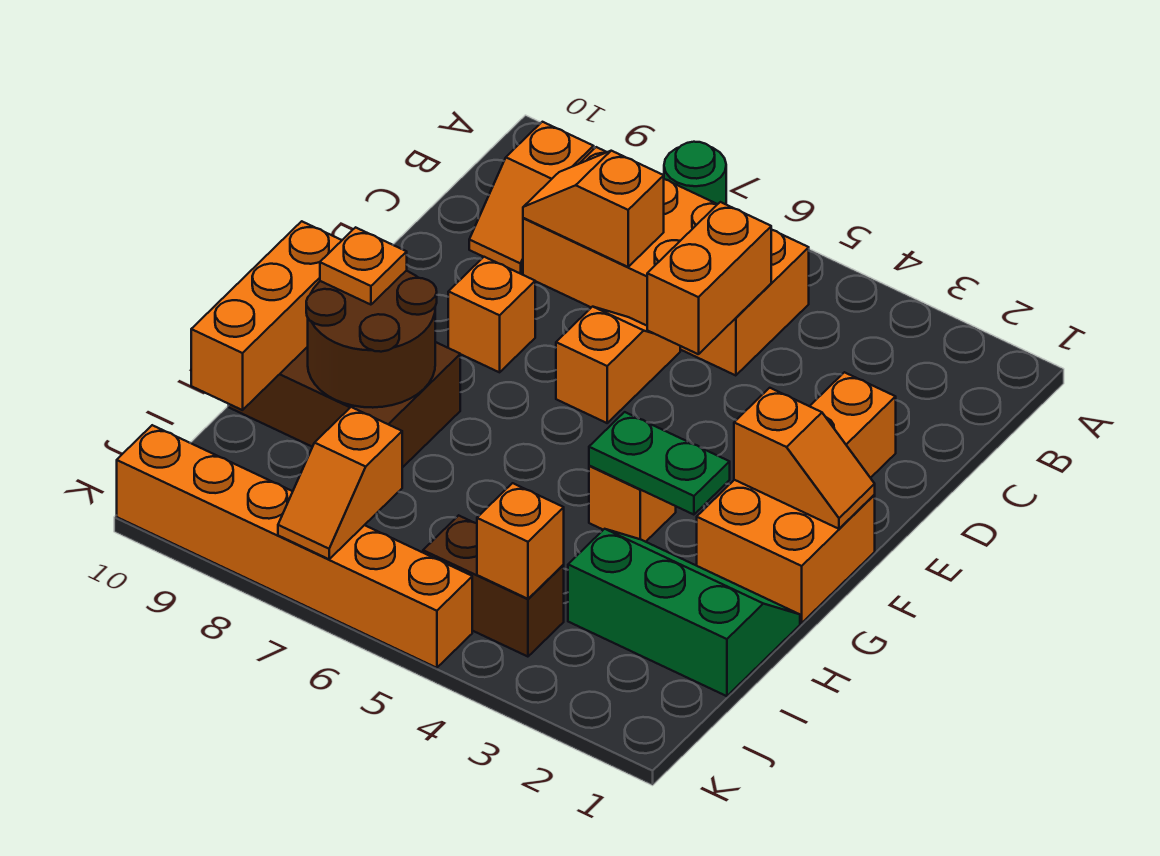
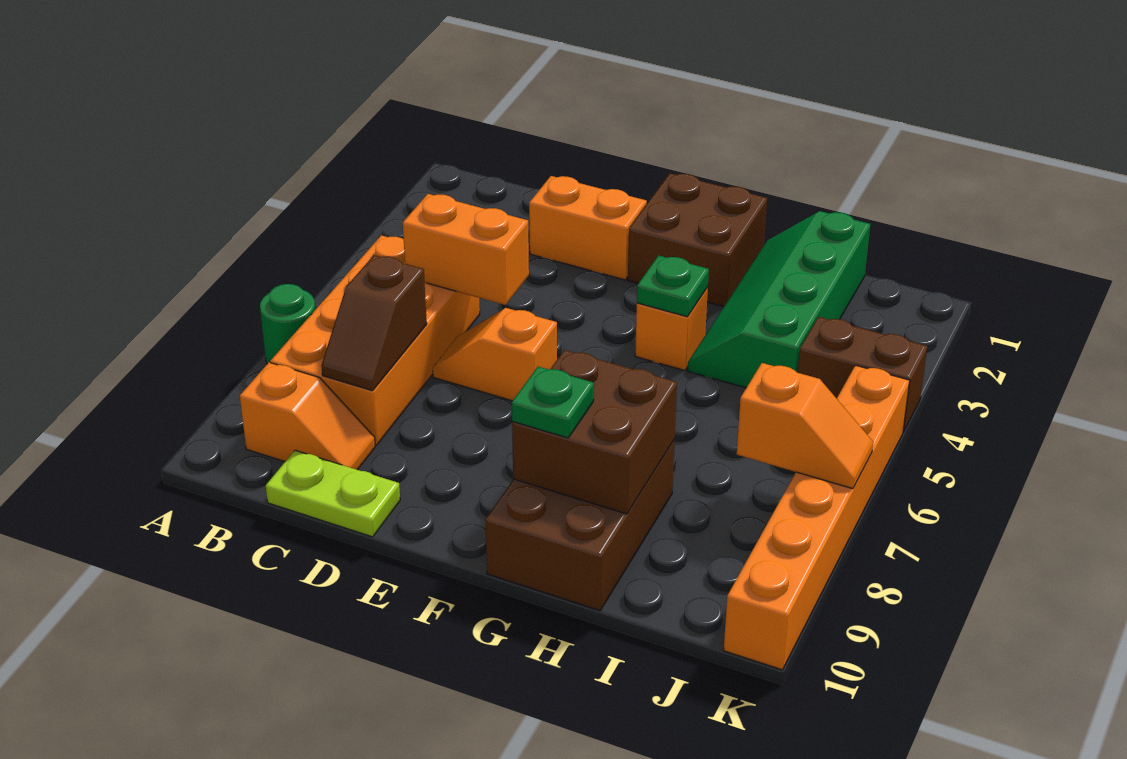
orange 1x2 slope [523,151,664,267] -> brown 1x2 slope [321,255,427,391]
none -> lime 1x2 plate [266,450,400,537]
orange 1x1 brick [448,257,535,372] -> none
orange 2x2 brick [697,480,875,623] -> brown 2x2 brick [628,173,767,307]
orange 1x2 slope [734,388,875,529] -> none
green 1x2 plate [589,412,730,515] -> green 1x1 plate [637,255,709,317]
brown 2x2 round brick [306,271,437,408] -> brown 2x2 brick [512,350,677,514]
orange 1x1 plate [320,227,407,305] -> green 1x1 plate [512,367,594,438]
orange 1x3 brick [191,221,342,410] -> none
green 2x3 slope [568,529,800,696] -> green 2x4 slope [688,211,870,388]
brown 1x2 brick [423,515,564,657] -> brown 1x2 brick turned to [798,317,927,432]
orange 1x1 brick [477,483,564,599] -> none

